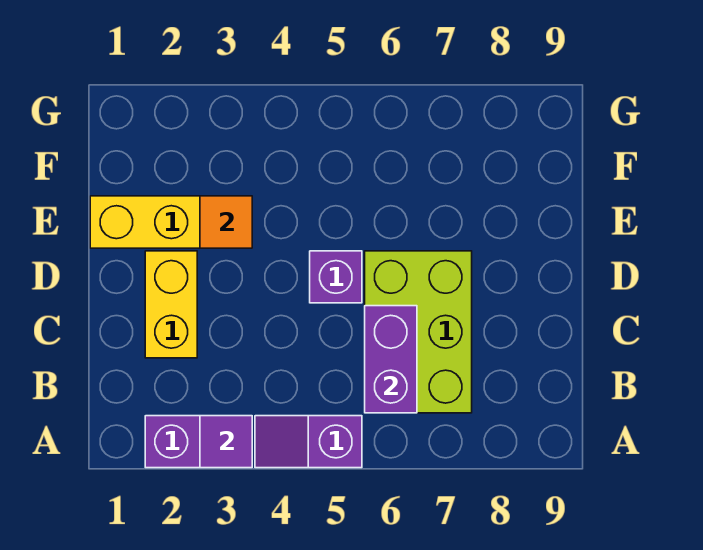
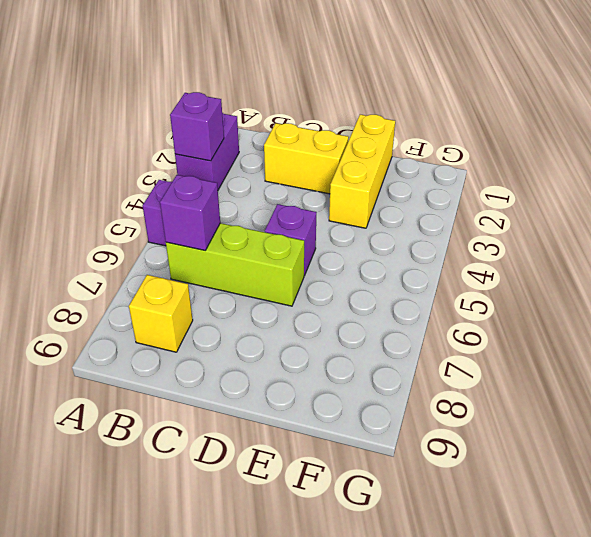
purple 1x1 tile [200,416,252,468] -> purple 1x1 brick [170,92,224,161]
lime 2x3 brick [365,251,472,413] -> lime 1x3 brick [166,223,304,306]
purple 1x2 brick [365,306,417,413] -> purple 1x1 brick [160,175,220,250]
none -> yellow 1x1 brick [129,275,193,352]
orange 1x1 tile [200,196,252,248] -> none

